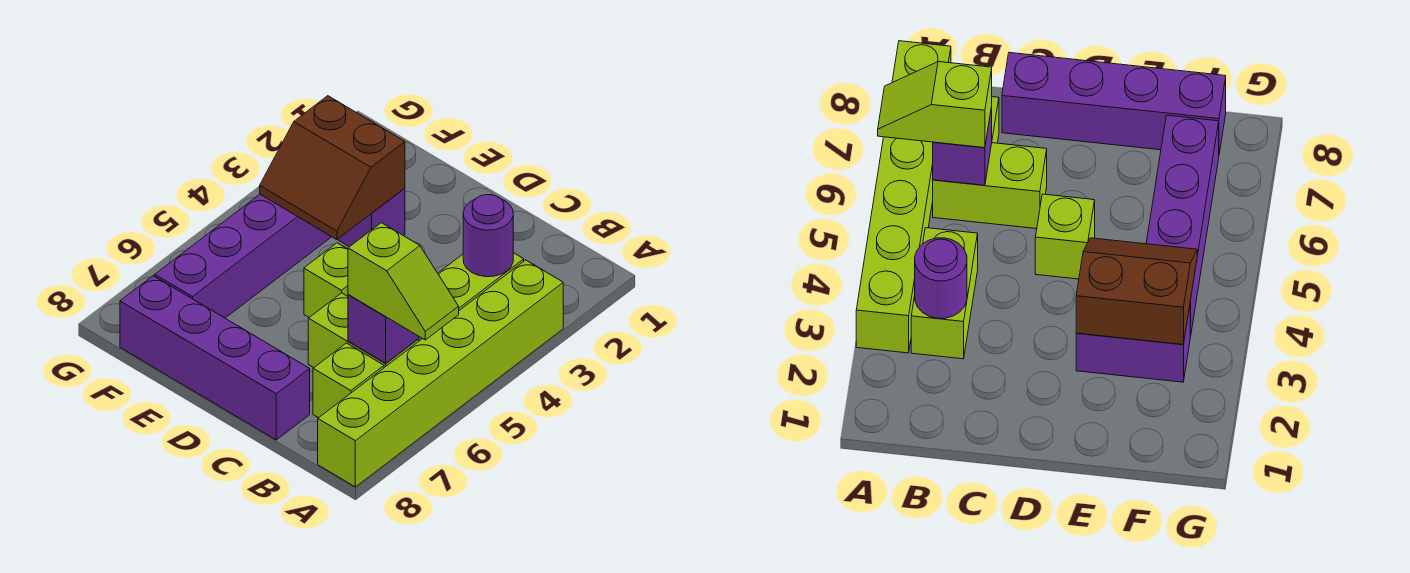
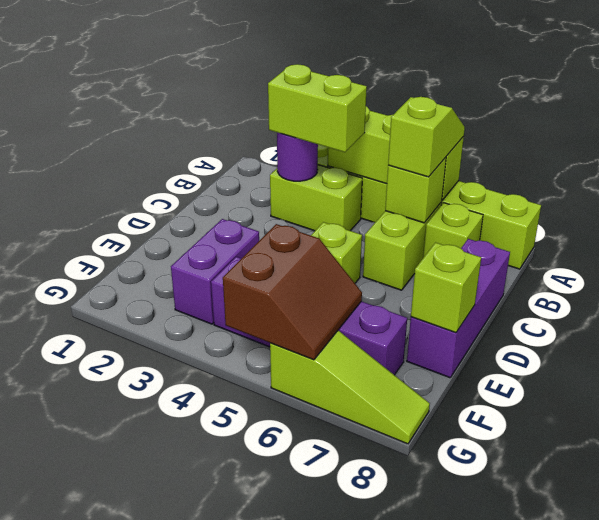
none -> lime 1x3 brick [328,106,464,200]
none -> lime 1x2 brick [268,64,367,152]
purple 1x1 brick [348,295,419,363] -> lime 1x1 brick [385,157,446,223]
purple 1x4 brick [120,276,310,440] -> purple 1x3 brick [407,239,510,378]
brown 2x2 slope [260,96,405,240] -> brown 2x2 slope moved to [223,224,362,360]
none -> lime 1x1 brick [411,243,481,333]
none -> lime 1x3 slope [270,331,430,444]

